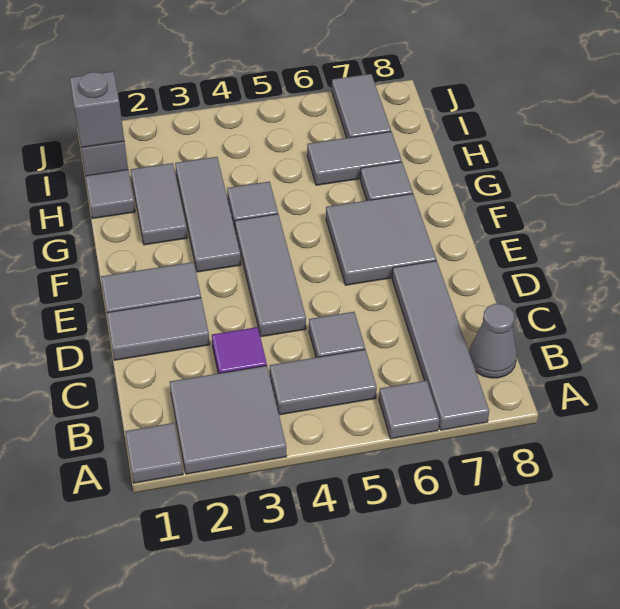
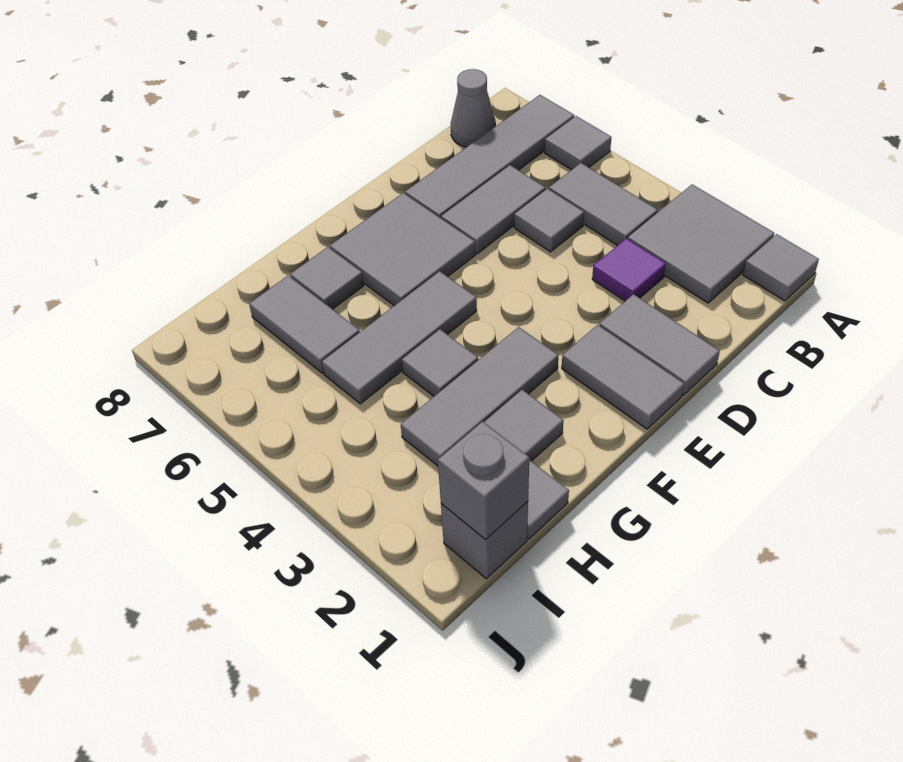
grey 1x3 tile [235,214,306,337] -> grey 1x3 tile moved to [322,271,477,404]
grey 1x2 tile [332,74,391,138] -> grey 1x2 tile moved to [441,165,545,254]

